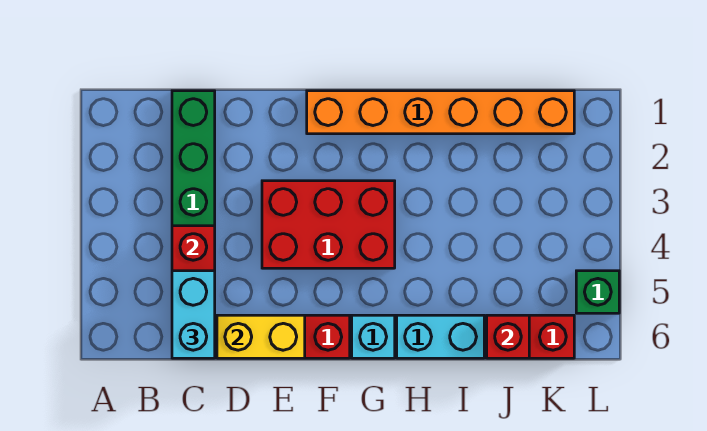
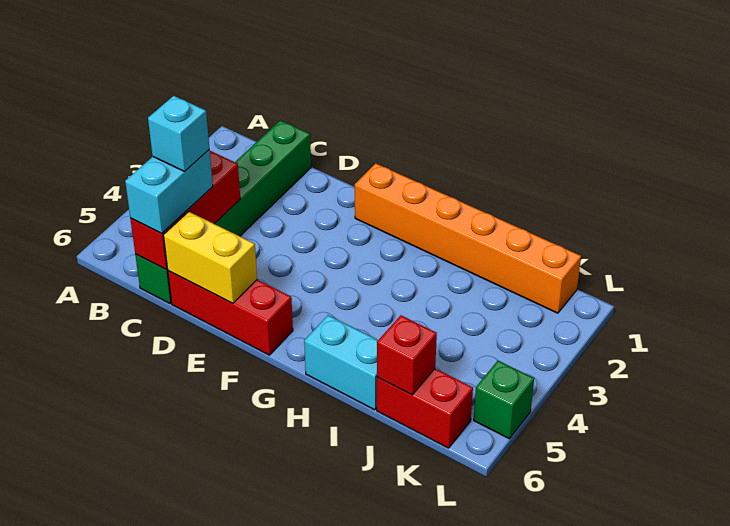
red 2x3 brick [262,181,395,268] -> none
cyan 1x1 brick [352,315,395,358] -> cyan 1x1 brick moved to [148,96,209,172]

